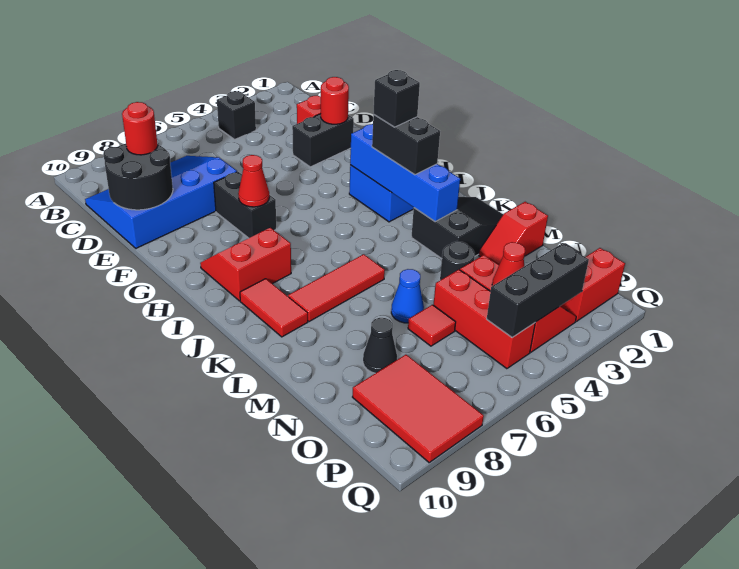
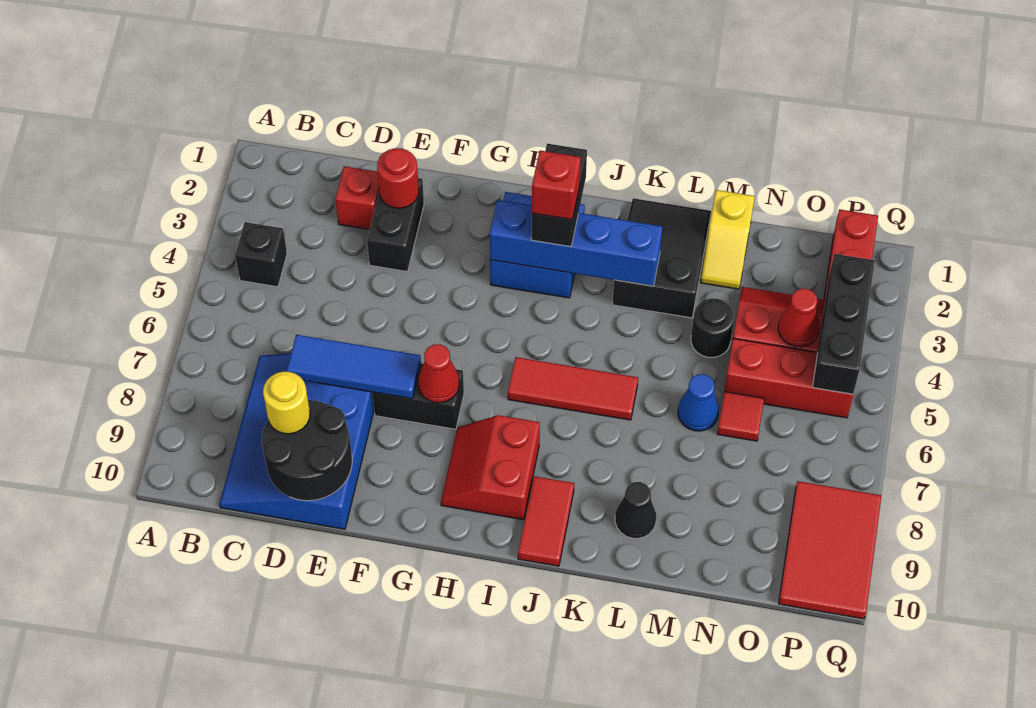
none -> blue 1x3 tile [287,335,421,399]
red 1x1 round brick [122,102,158,155] -> yellow 1x1 round brick [263,372,310,434]
black 1x2 brick [372,115,440,175] -> black 1x2 brick turned to [531,144,587,247]
black 1x1 brick [373,70,420,127] -> red 1x1 brick [532,151,581,220]
red 1x2 tile [240,279,308,337] -> red 1x2 tile turned to [518,476,574,566]
red 1x3 tile [288,254,385,322] -> red 1x3 tile turned to [508,357,638,420]
red 1x2 slope [479,202,548,265] -> yellow 1x2 slope [701,190,755,289]
black 1x1 cone [363,318,397,373] -> black 1x1 cone moved to [615,482,656,538]
red 2x3 tile [353,355,484,462] -> red 2x3 tile turned to [779,481,882,619]

